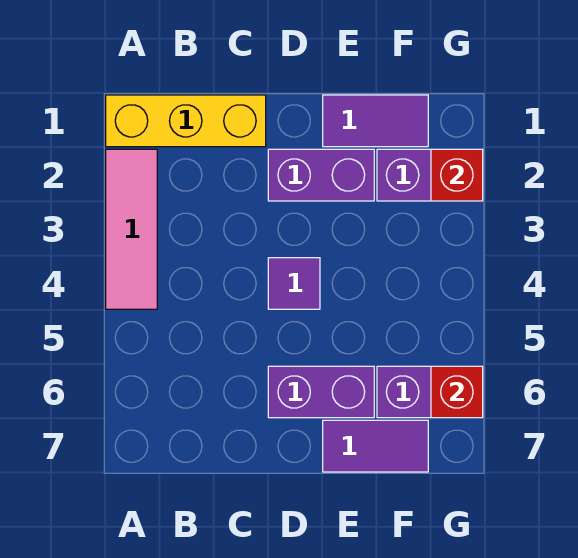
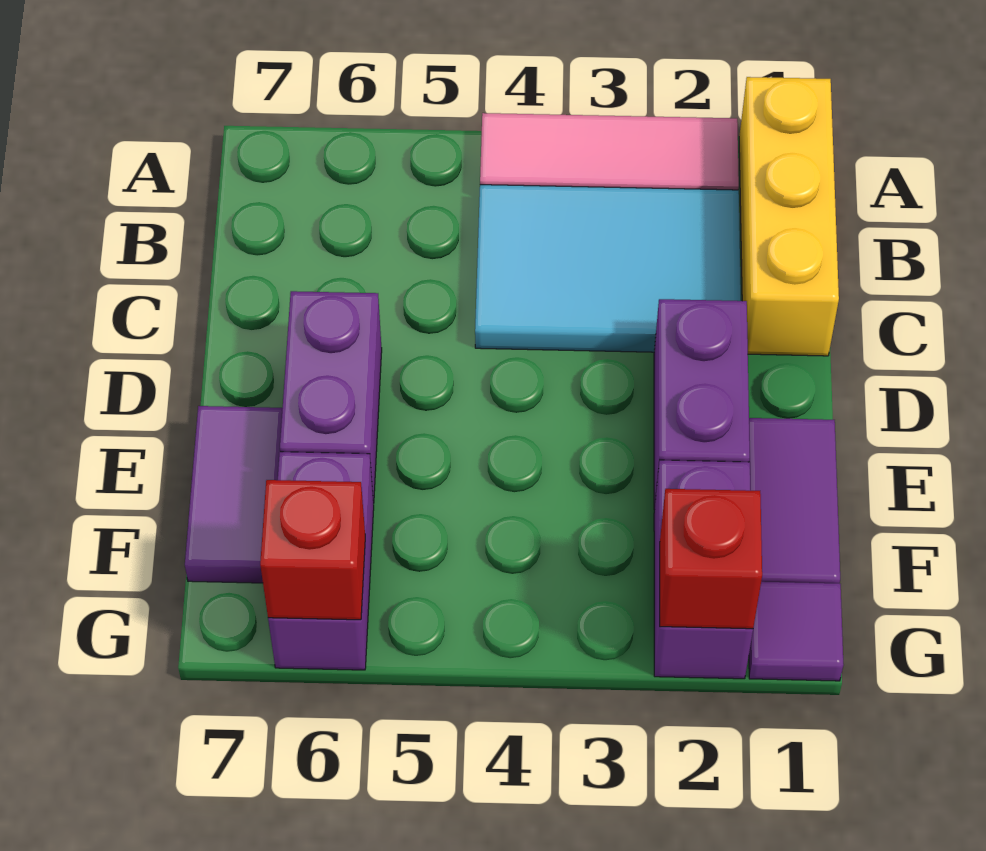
none -> cyan 2x3 tile [475,185,741,352]
purple 1x1 tile [268,258,320,309] -> purple 1x1 tile moved to [749,582,844,681]

